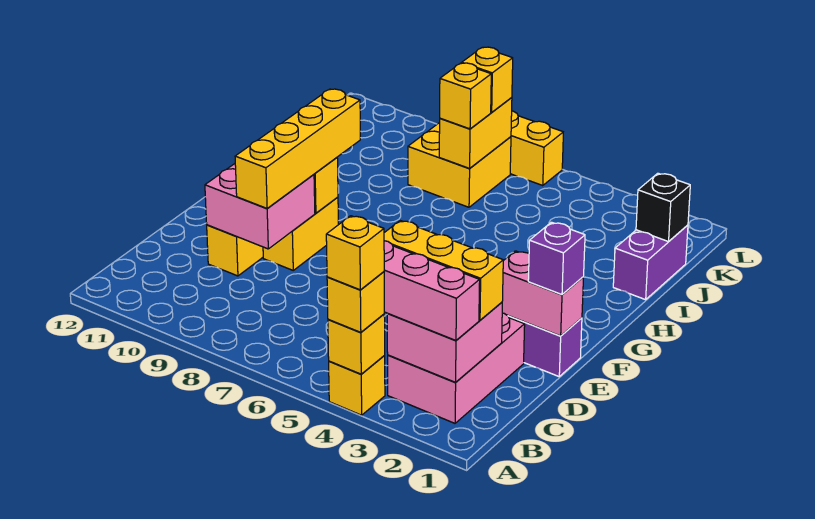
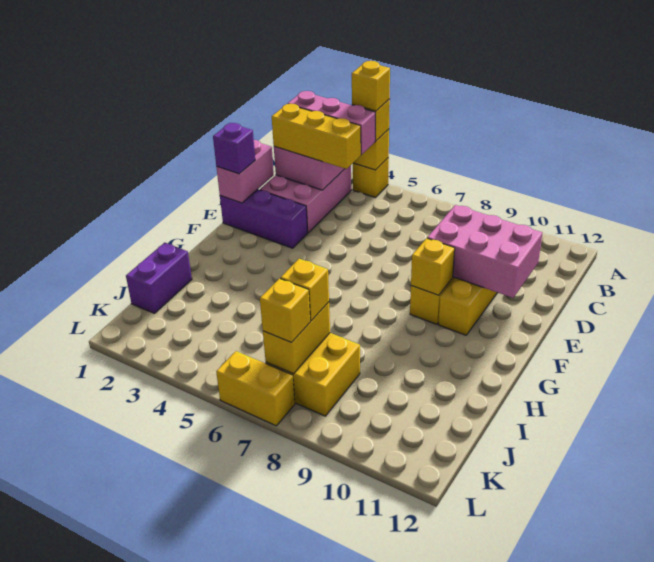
pink 2x2 brick [205,164,315,249] -> pink 2x3 brick [427,205,542,298]
yellow 1x4 brick [235,89,360,208] -> none
pink 1x2 brick [502,251,584,336] -> pink 1x2 brick turned to [216,140,274,203]
black 1x1 brick [636,173,690,242] -> none

